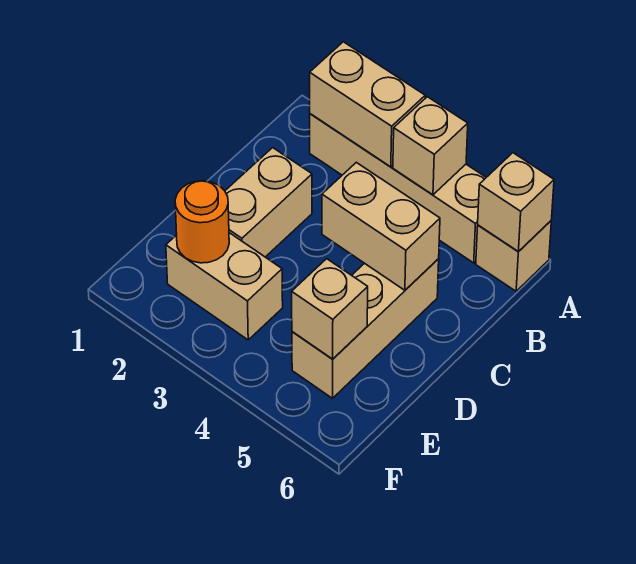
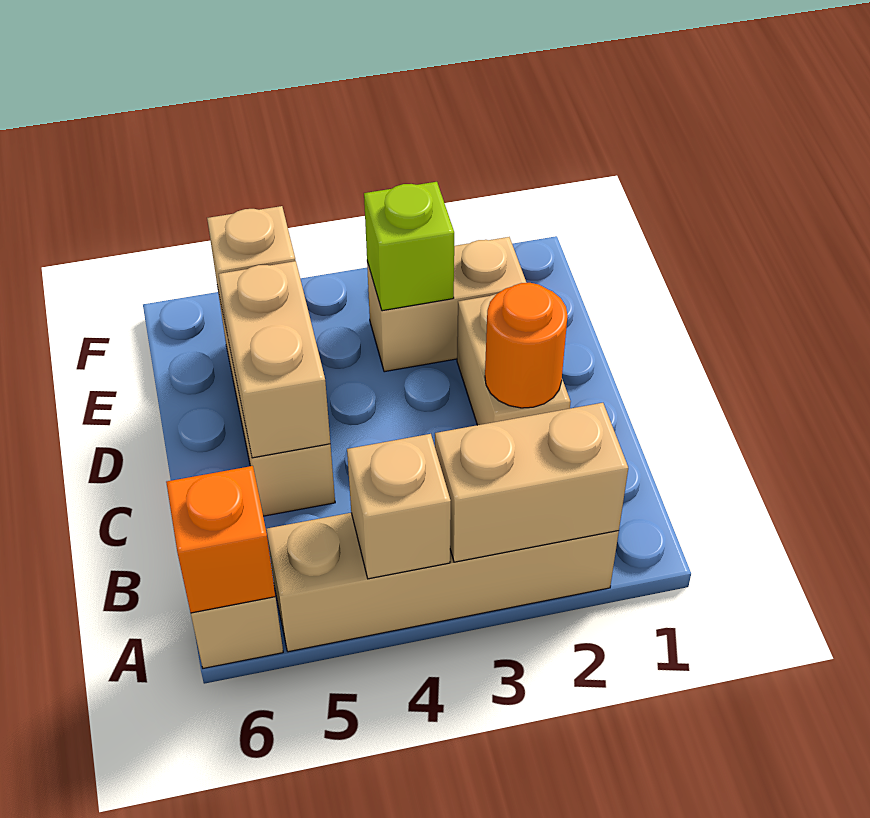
tan 1x1 brick [478,153,554,252] -> orange 1x1 brick [166,466,275,613]
tan 1x2 brick [322,162,440,290] -> tan 1x2 brick turned to [219,261,330,458]
orange 1x1 round brick [175,181,229,263] -> orange 1x1 round brick moved to [485,283,568,408]
none -> lime 1x1 brick [364,182,454,311]

